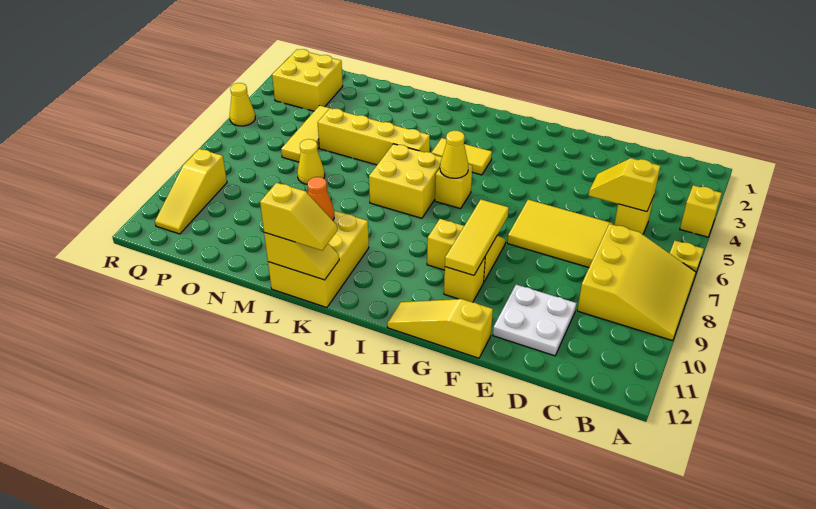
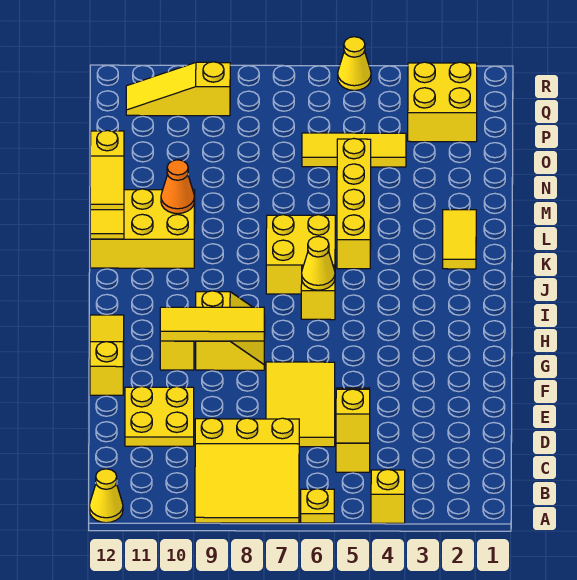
white 2x2 plate [493,285,577,356] -> yellow 2x2 plate [125,387,194,446]
yellow 1x2 tile [431,138,492,175] -> yellow 1x2 tile moved to [443,210,476,269]
yellow 1x1 cone [297,139,325,184] -> yellow 1x1 cone moved to [89,469,123,523]

